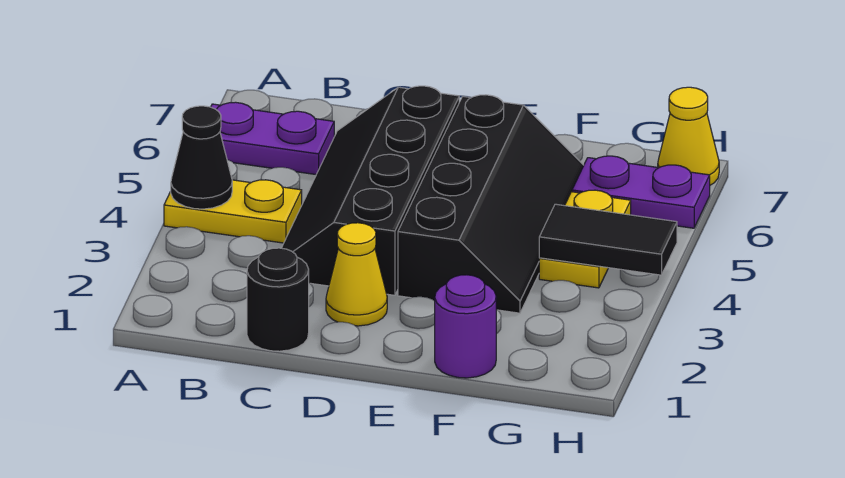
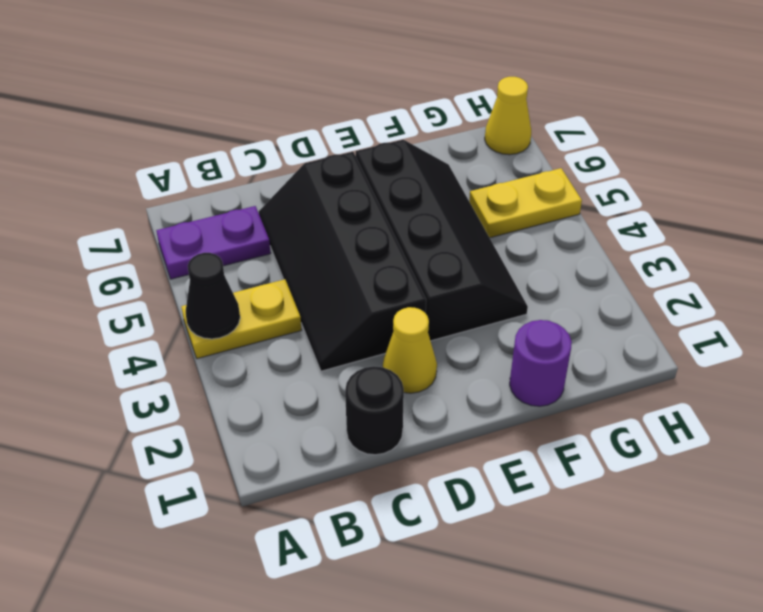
yellow 1x2 plate [539,190,631,288] -> yellow 1x2 plate turned to [469,168,582,238]
black 1x2 tile [539,204,677,275] -> none
purple 1x2 plate [572,156,710,228] -> none

